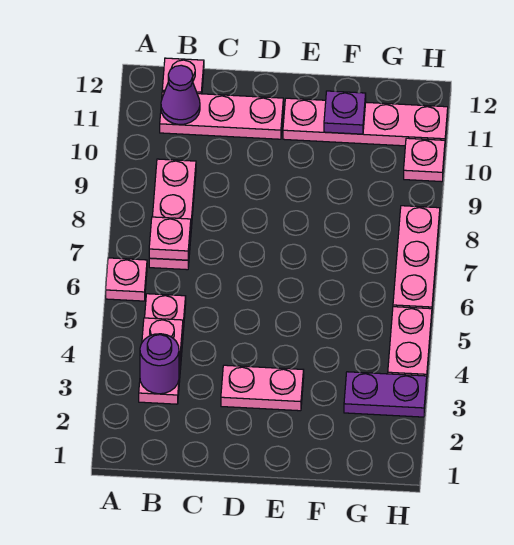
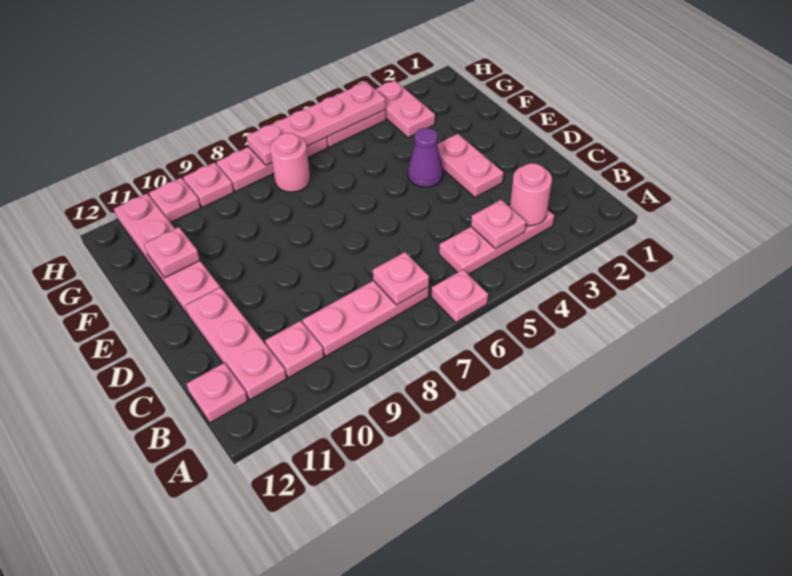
purple 1x1 round brick [140,334,179,394] -> pink 1x1 round brick [510,163,552,226]
none -> pink 1x1 plate [265,321,324,377]
purple 1x1 cone [161,65,200,125] -> purple 1x1 cone moved to [408,128,443,187]
purple 1x1 plate [324,91,366,134] -> pink 1x1 plate [144,227,200,278]
purple 1x2 plate [344,372,427,417] -> pink 1x2 plate [375,80,435,138]
none -> pink 1x1 round brick [270,133,310,192]
none -> pink 1x4 plate [246,82,386,165]
none -> pink 1x1 plate [183,163,234,207]

